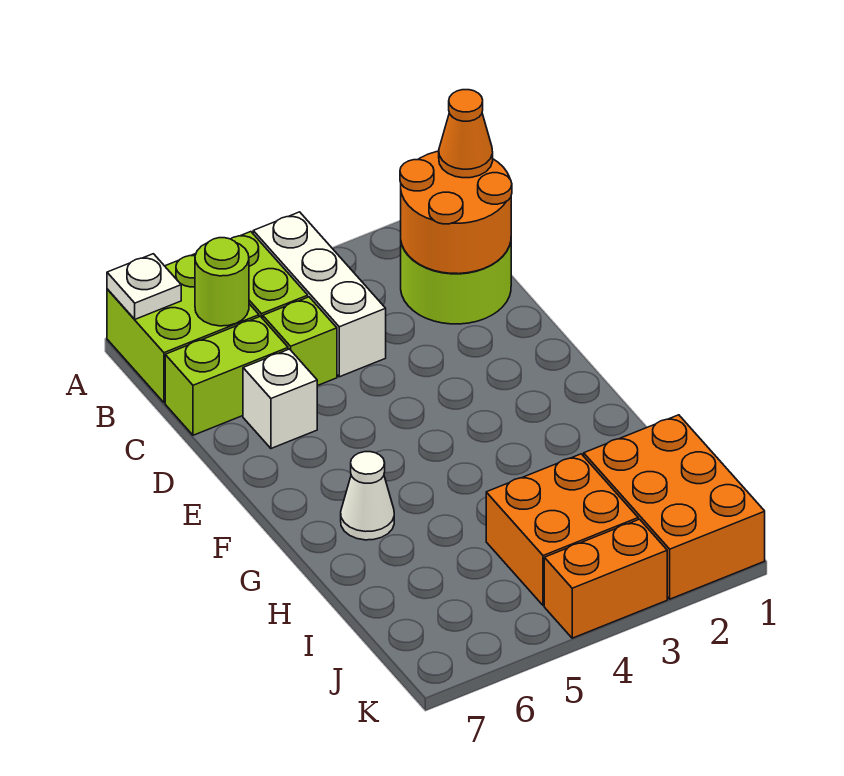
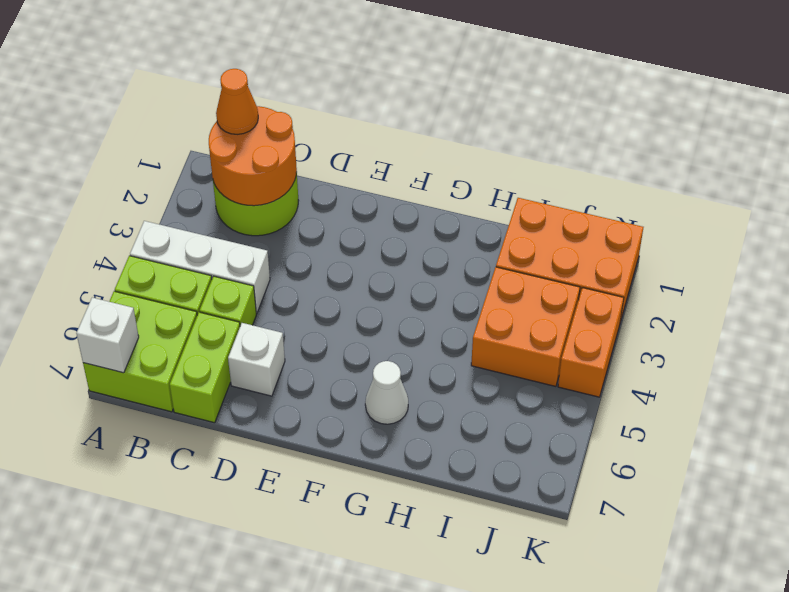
white 1x1 plate [107,254,181,319] -> white 1x1 brick [76,298,139,373]
lime 1x1 round brick [195,238,249,326] -> none

